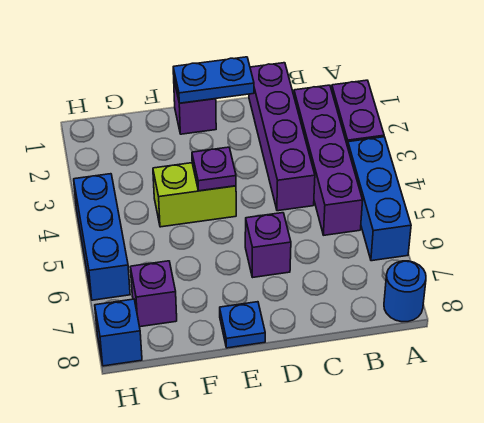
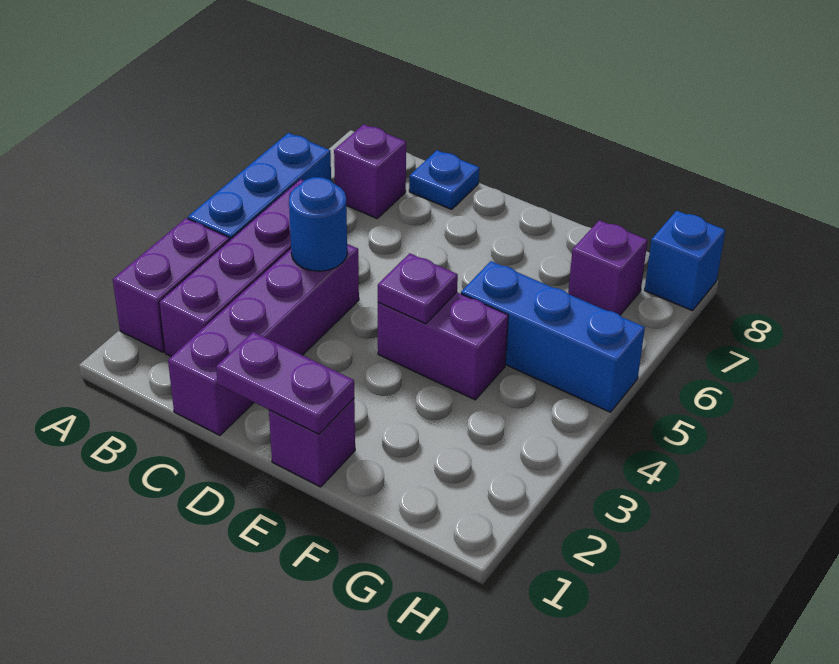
blue 1x1 round brick [384,261,426,322] -> blue 1x1 round brick moved to [289,177,347,271]
blue 1x2 plate [173,57,254,103] -> purple 1x2 plate [216,332,354,434]
purple 1x1 brick [245,213,291,277] -> purple 1x1 brick moved to [334,124,406,218]
lime 1x2 brick [153,163,236,227] -> purple 1x2 brick [378,292,508,400]
blue 1x1 plate [220,302,265,348] -> blue 1x1 plate moved to [409,150,479,210]
blue 1x3 brick [74,174,130,300] -> blue 1x3 brick turned to [461,261,645,412]

